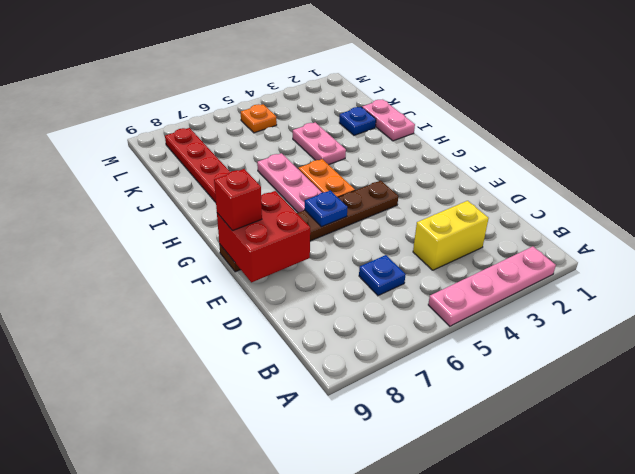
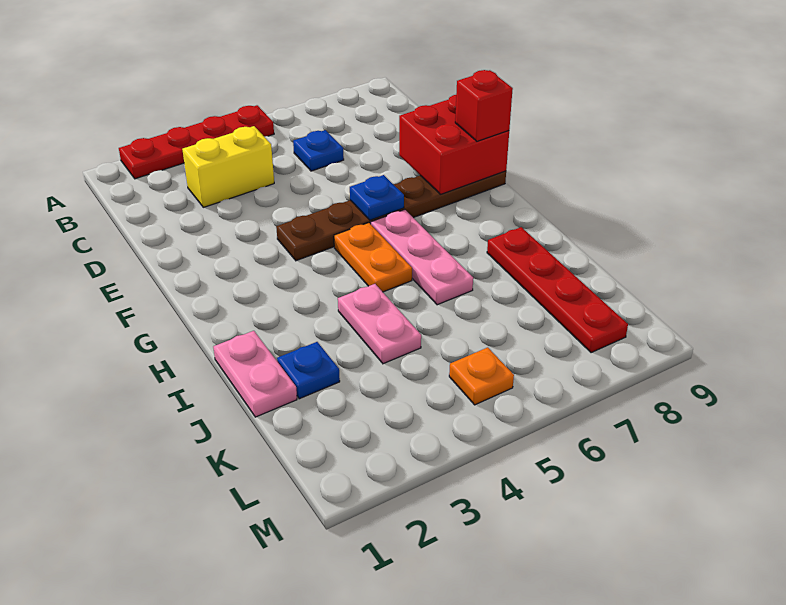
pink 1x4 plate [428,246,556,326] -> red 1x4 plate [119,105,274,179]

